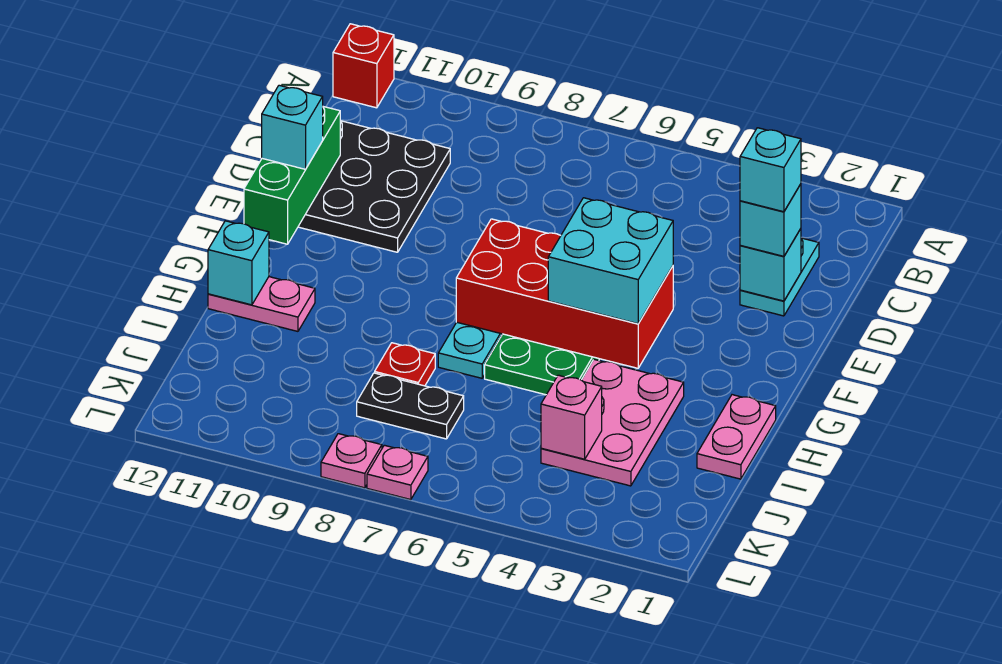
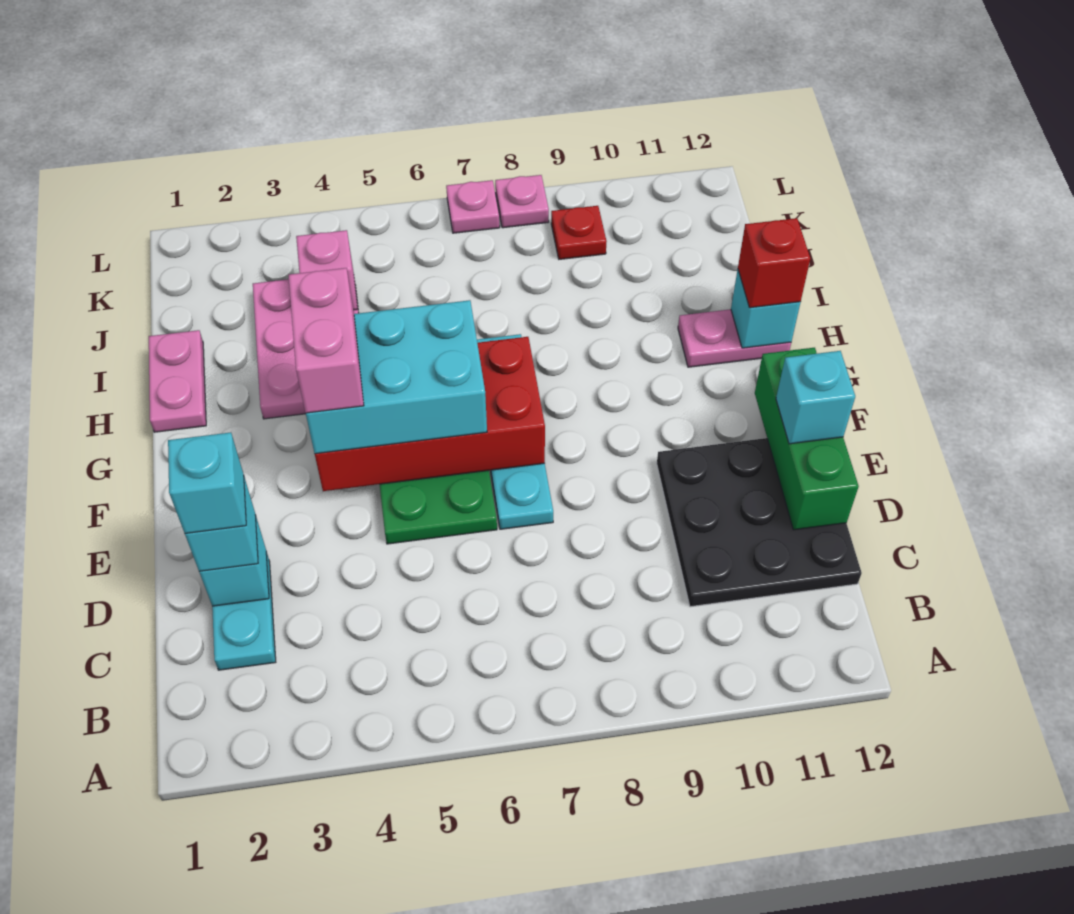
red 1x1 brick [333,24,394,108] -> red 1x1 brick moved to [738,218,810,308]
cyan 2x2 brick [548,198,673,324] -> cyan 2x3 brick [306,300,487,454]
none -> pink 1x2 brick [288,268,364,413]
red 1x1 plate [375,343,435,386] -> red 1x1 plate moved to [551,206,607,259]
black 1x2 plate [357,373,464,439] -> none

